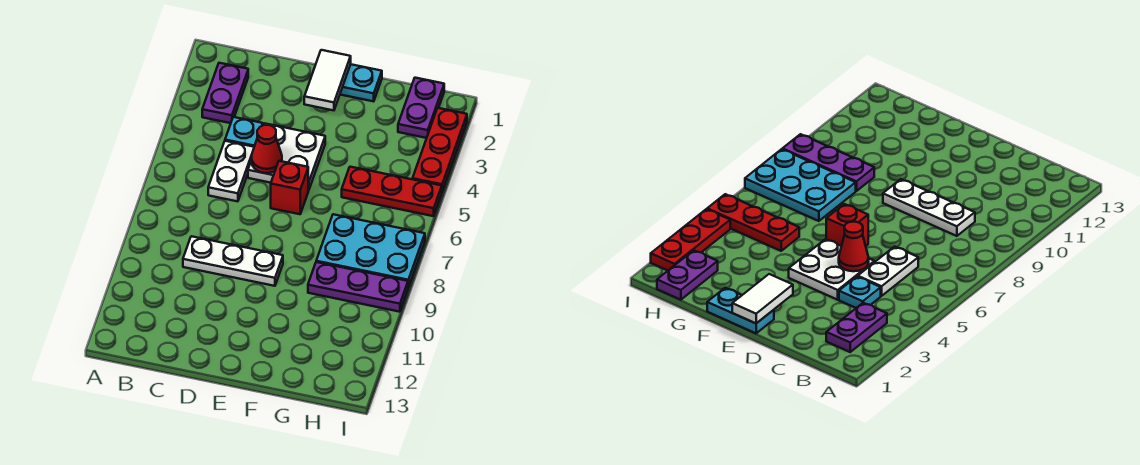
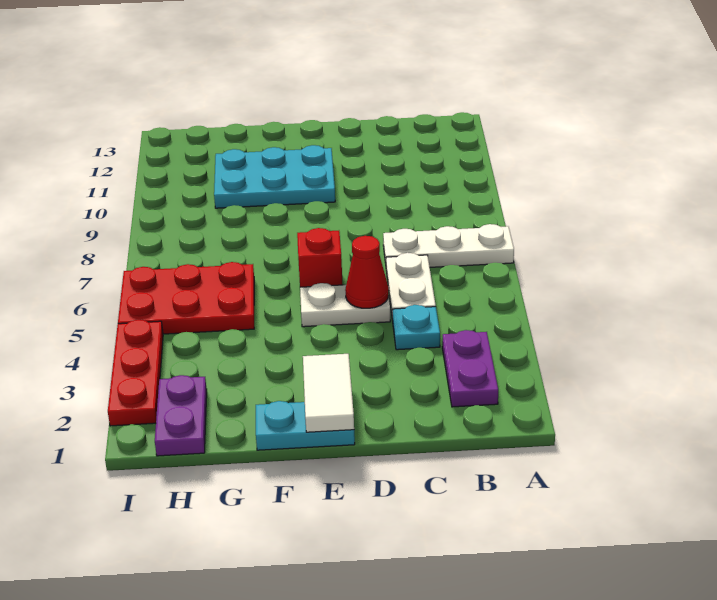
white 1x3 plate [183,236,283,286] -> white 1x3 plate moved to [383,224,514,267]
white 2x2 plate [248,123,325,191] -> white 1x2 plate [300,283,390,327]
red 1x3 plate [342,167,442,216] -> red 2x3 plate [118,262,254,334]
cyan 2x3 plate [316,214,425,288] -> cyan 2x3 plate moved to [214,145,335,208]
purple 1x3 plate [308,262,408,312] -> none

